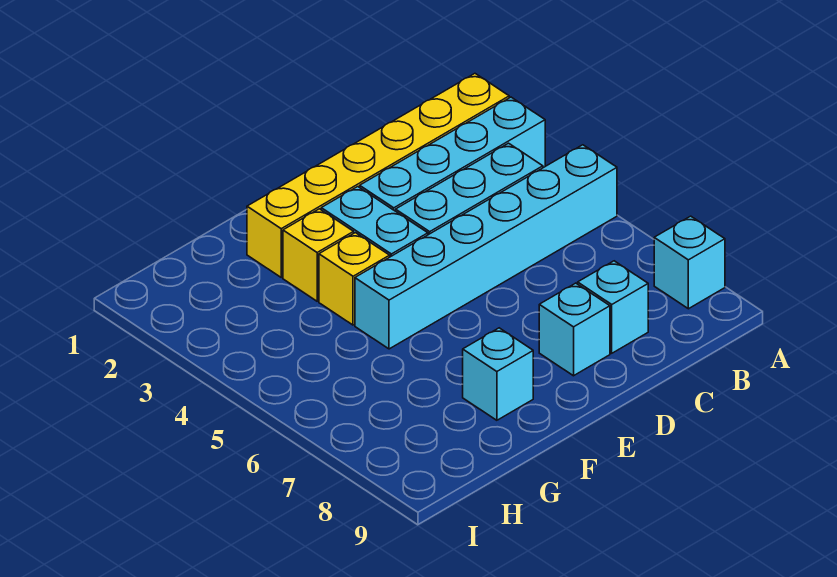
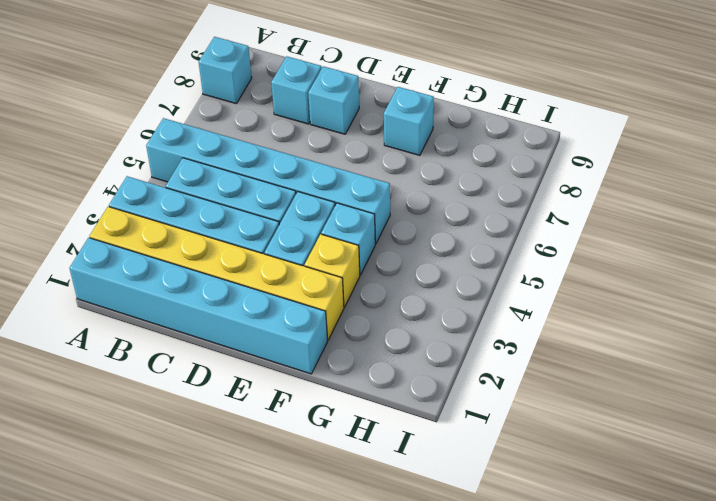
none -> cyan 1x6 brick [69,238,328,374]
yellow 1x1 brick [319,233,390,325] -> cyan 1x1 brick [321,203,375,275]

